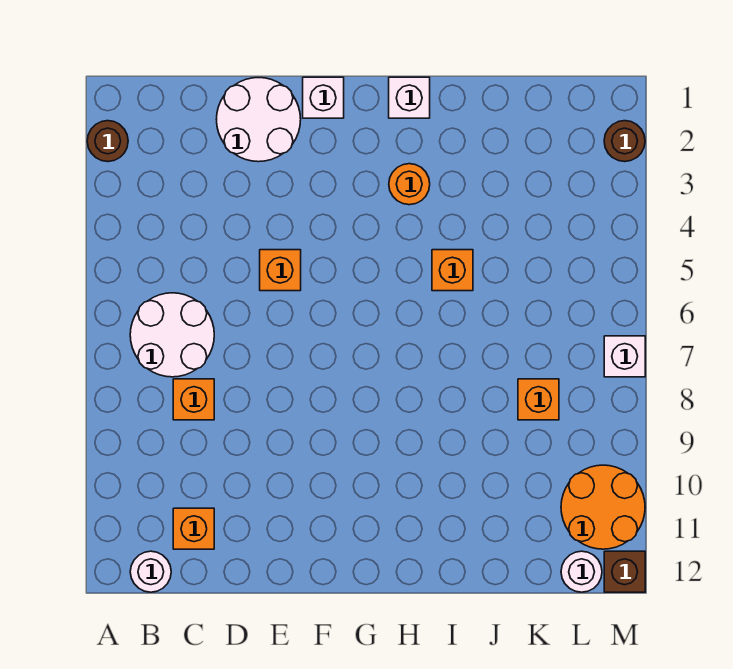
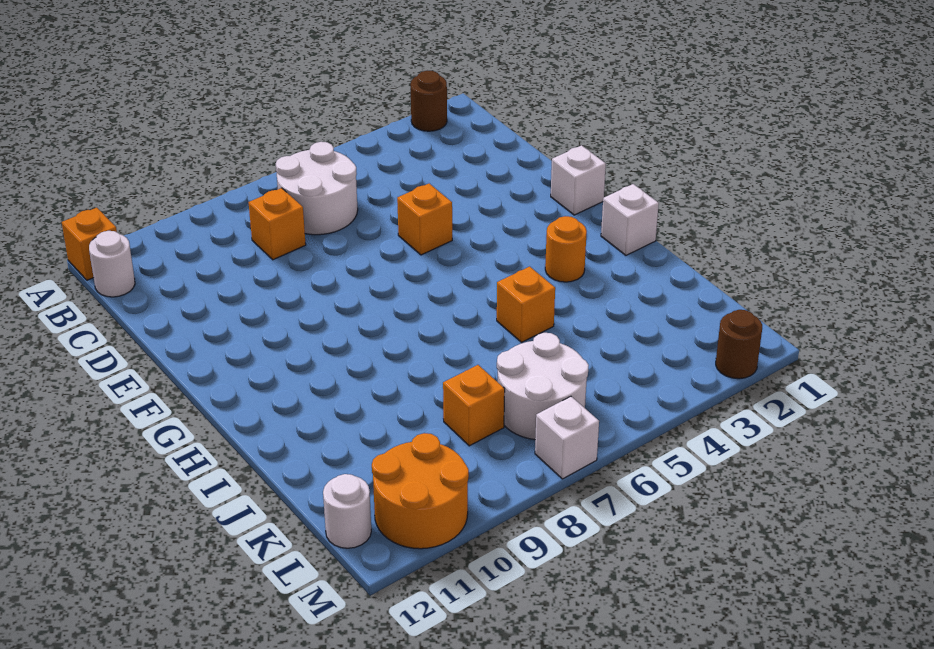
orange 1x1 brick [173,508,214,549] -> orange 1x1 brick moved to [62,208,117,280]
white 2x2 round brick [217,78,301,162] -> white 2x2 round brick moved to [497,333,589,440]
brown 1x1 brick [604,551,645,592] -> none

